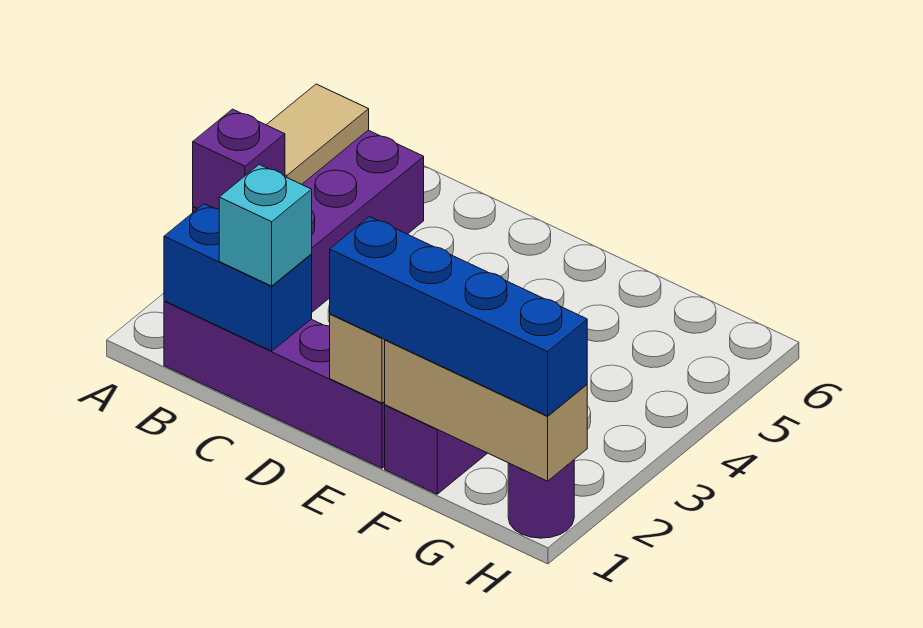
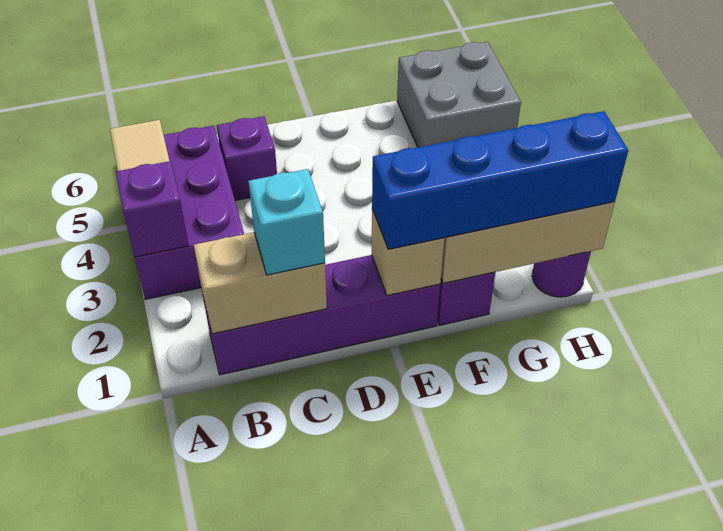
blue 1x2 brick [164,204,312,351] -> tan 1x2 brick [194,232,327,334]
none -> purple 1x1 brick [217,116,277,201]
none -> grey 2x2 brick [397,42,521,147]

